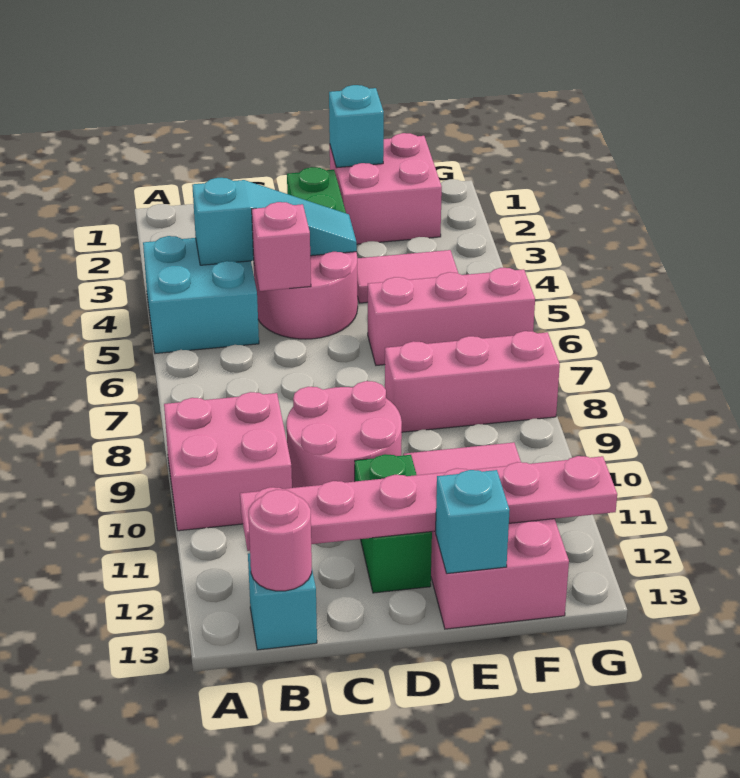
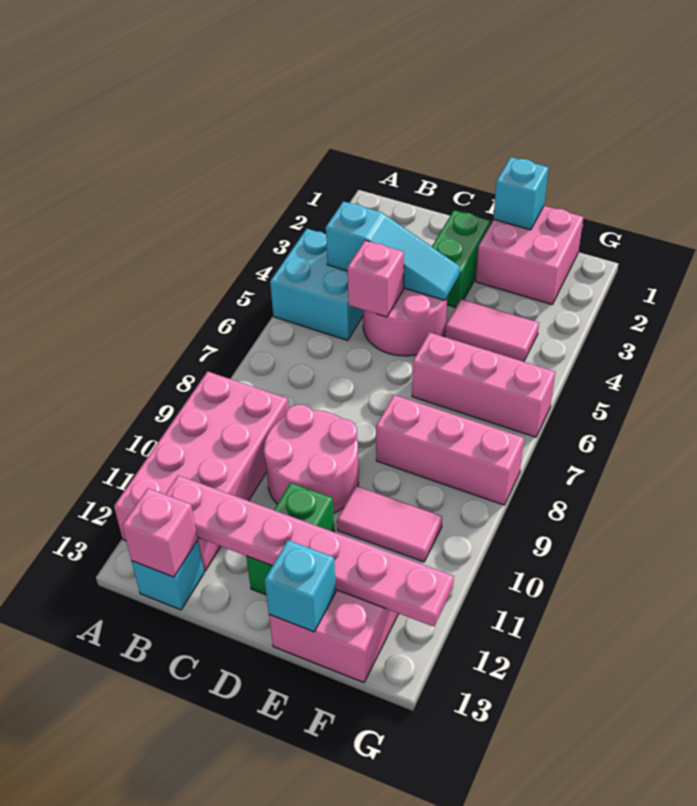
pink 2x2 brick [164,392,292,531] -> pink 2x4 brick [114,371,288,571]
pink 1x1 round brick [248,490,312,591] -> pink 1x1 brick [122,488,198,577]

